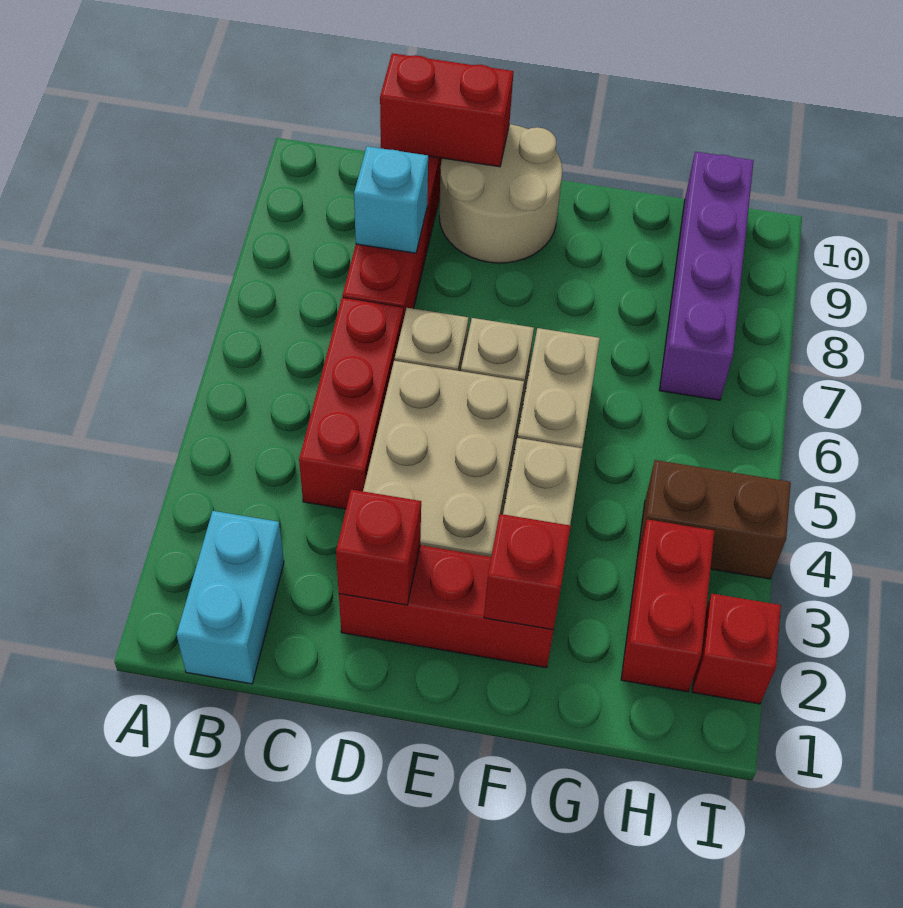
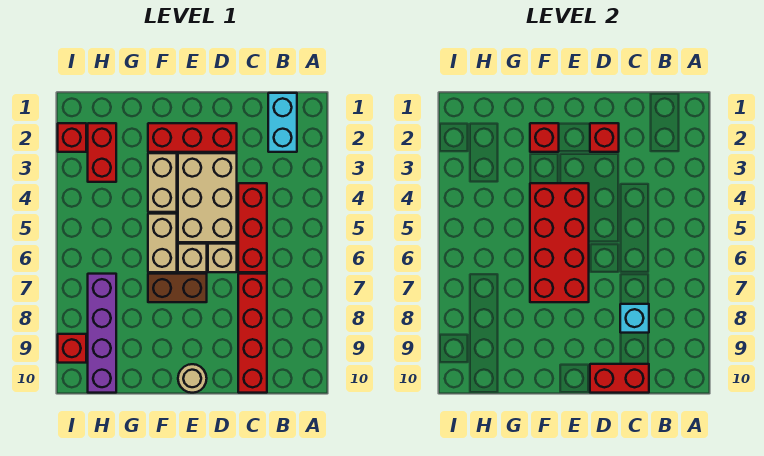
tan 2x2 round brick [439,124,562,263] -> tan 1x1 round brick [178,364,207,393]
none -> red 2x4 brick [530,183,589,302]
brown 1x2 brick [638,460,791,579] -> brown 1x2 brick moved to [148,274,207,302]
none -> red 1x1 brick [58,334,86,363]

